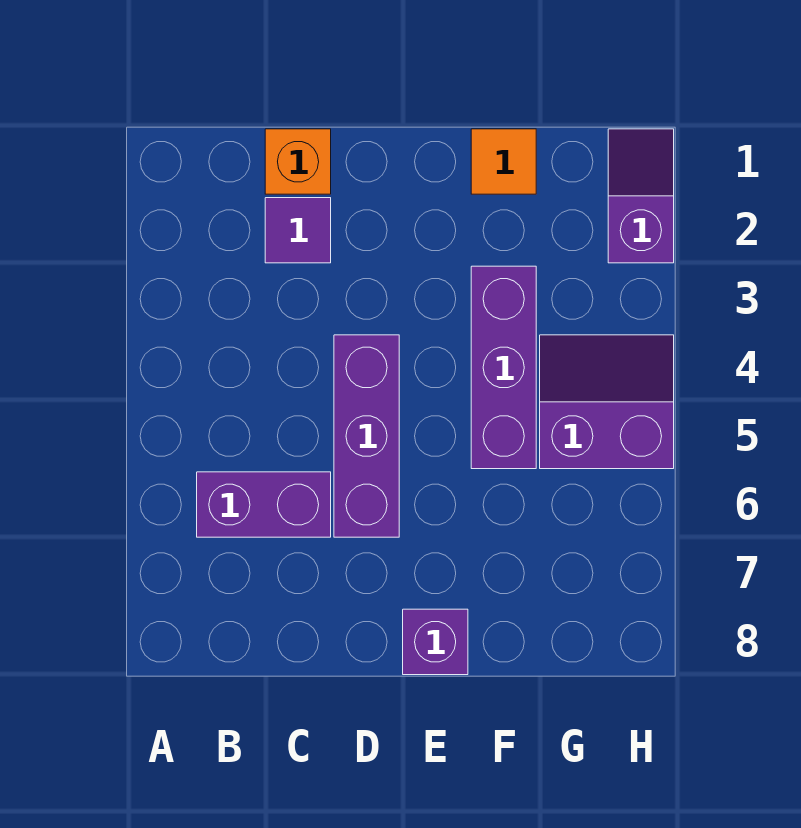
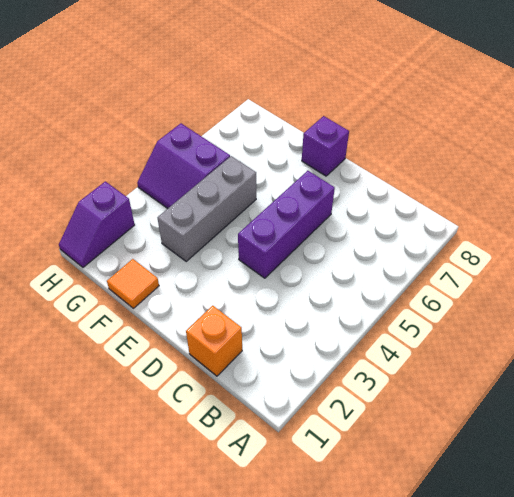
purple 1x2 brick [197,472,331,537] -> none
purple 1x1 tile [265,198,331,263] -> none
purple 1x3 brick [471,266,536,469] -> grey 1x3 brick [158,156,256,261]

